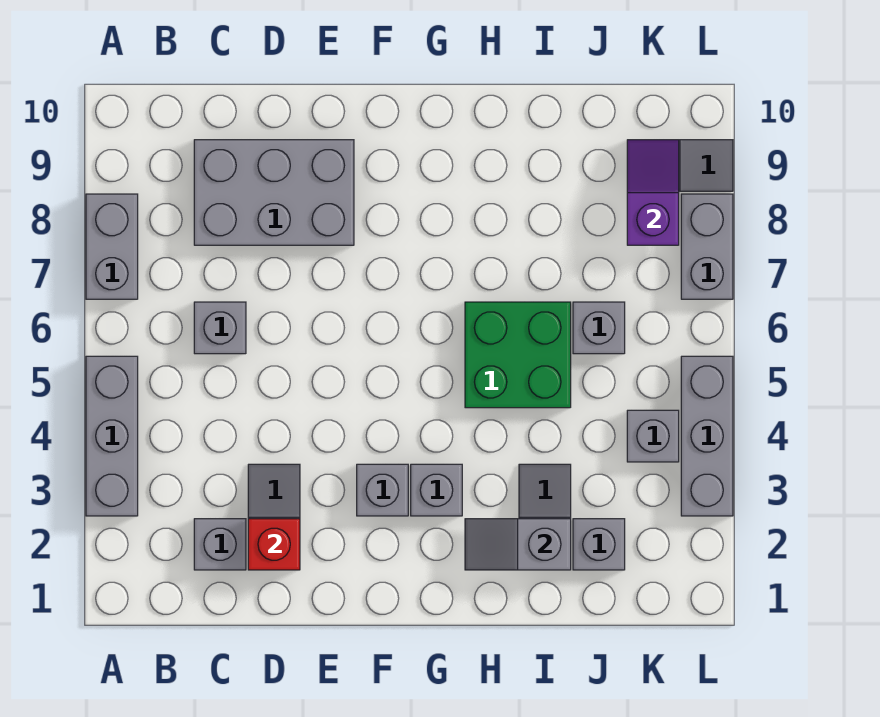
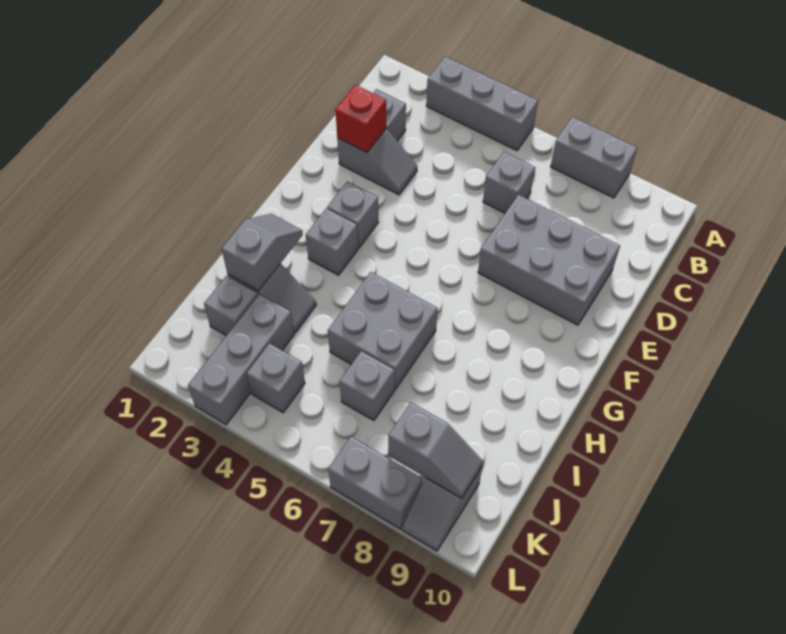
grey 2x3 brick [194,140,354,245] -> grey 2x3 brick turned to [478,195,620,325]
green 2x2 brick [465,302,571,408] -> grey 2x2 brick [328,272,438,389]
purple 1x2 slope [627,140,679,245] -> grey 1x2 slope [388,403,483,498]
grey 1x3 brick [681,356,733,516] -> grey 1x3 brick turned to [188,294,294,425]

